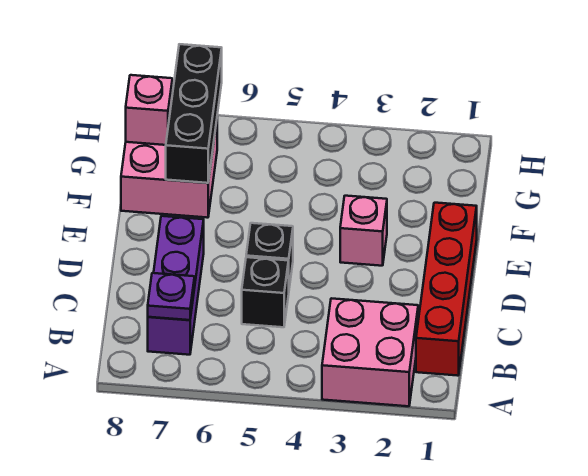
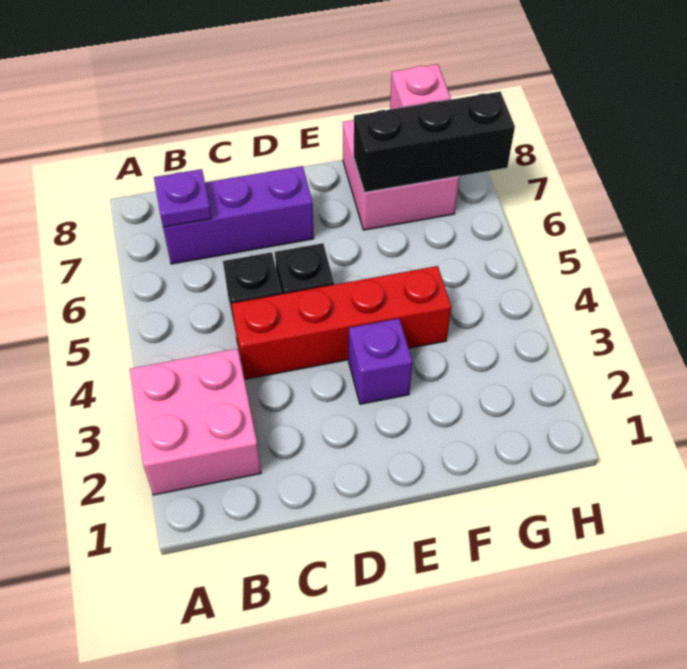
red 1x4 brick [416,203,477,376] -> red 1x4 brick moved to [231,266,451,379]
pink 1x1 brick [340,196,387,266] -> purple 1x1 brick [349,319,412,404]

